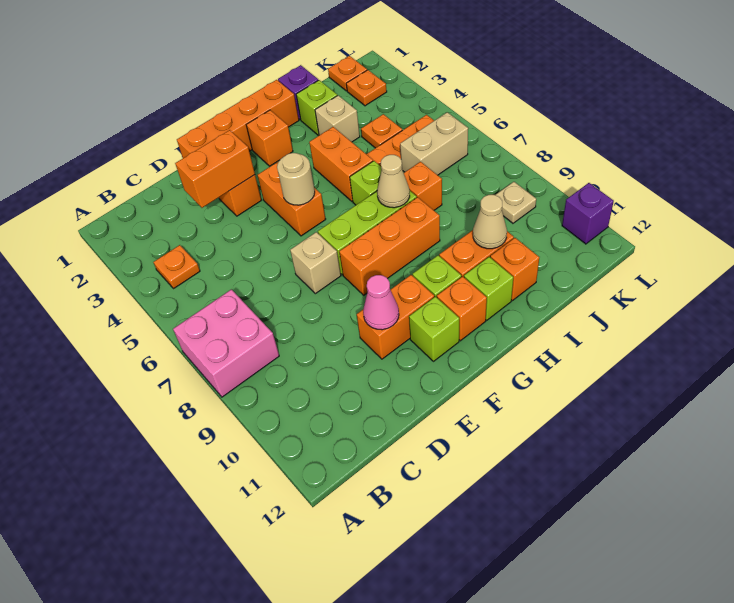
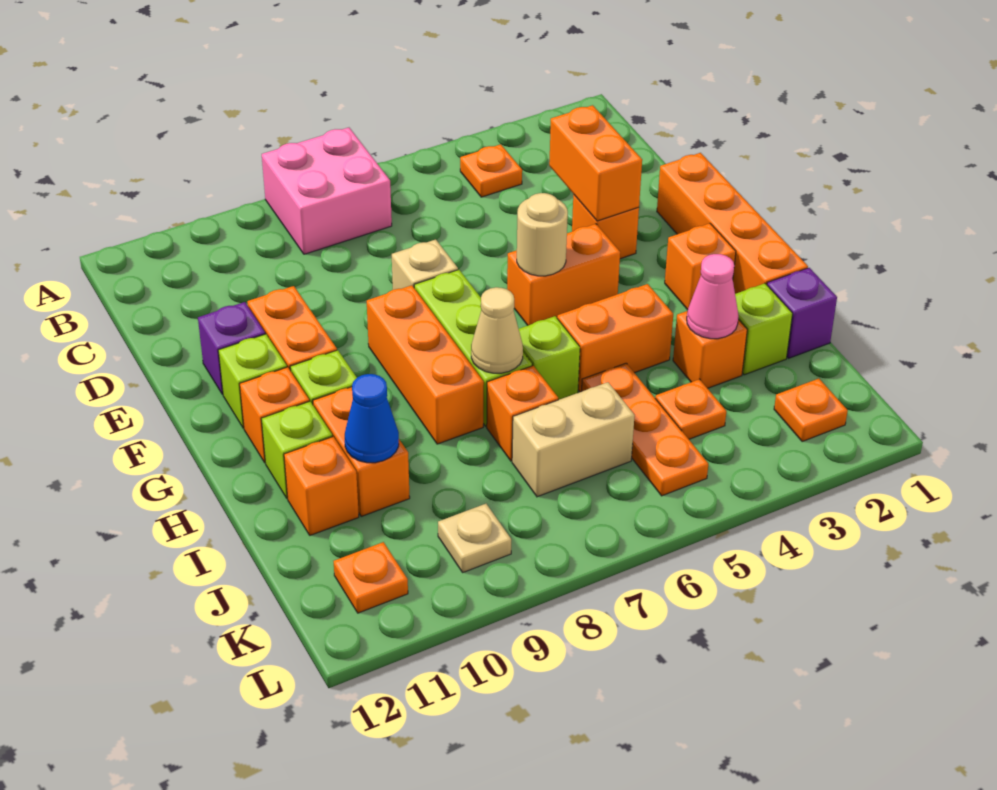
pink 1x1 cone [363,275,399,330] -> pink 1x1 cone moved to [687,254,739,339]
tan 1x1 brick [315,95,360,142] -> orange 1x1 brick [673,311,747,388]
tan 1x1 cone [473,195,507,249] -> blue 1x1 cone [345,374,399,463]
tan 1x2 brick [400,112,468,175] -> tan 1x2 brick turned to [512,382,635,497]
orange 1x1 plate [328,56,367,91] -> orange 1x1 plate moved to [334,542,408,613]
purple 1x1 brick [562,183,614,244] -> purple 1x1 brick moved to [198,302,265,395]

